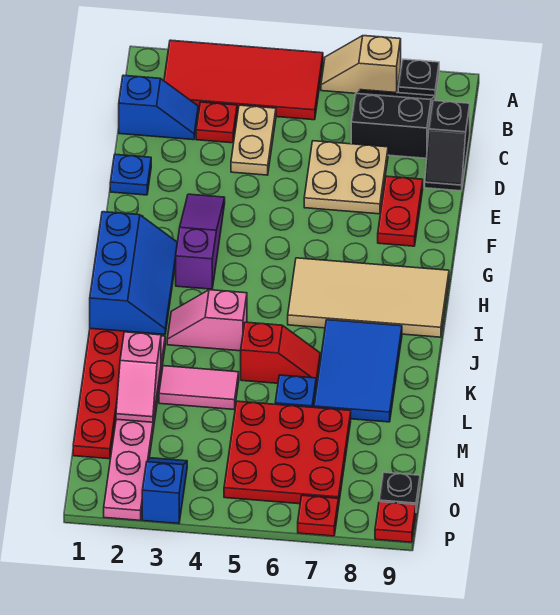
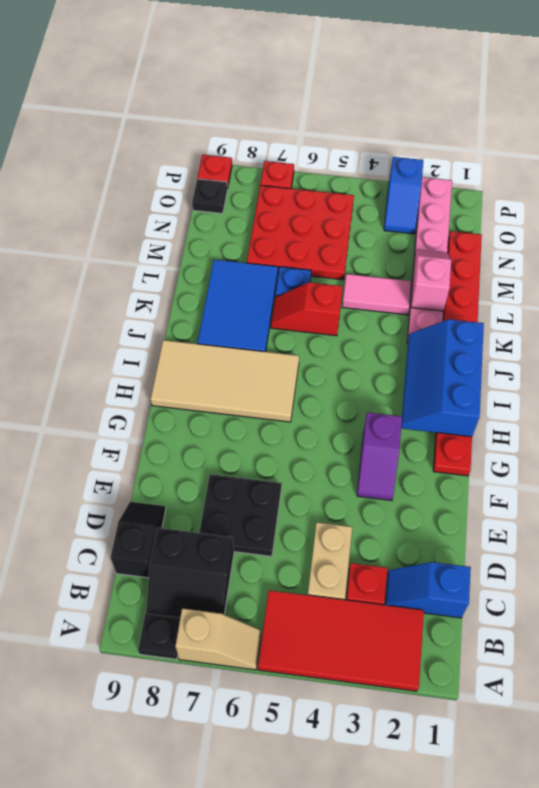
tan 2x2 plate [304,141,388,214] -> black 2x2 plate [199,474,282,556]
blue 1x1 plate [110,154,151,195] -> none
red 1x2 plate [378,176,423,246] -> none
purple 1x3 slope [176,194,225,289] -> purple 1x2 slope [357,412,402,501]
pink 1x2 slope [167,290,247,351] -> none

